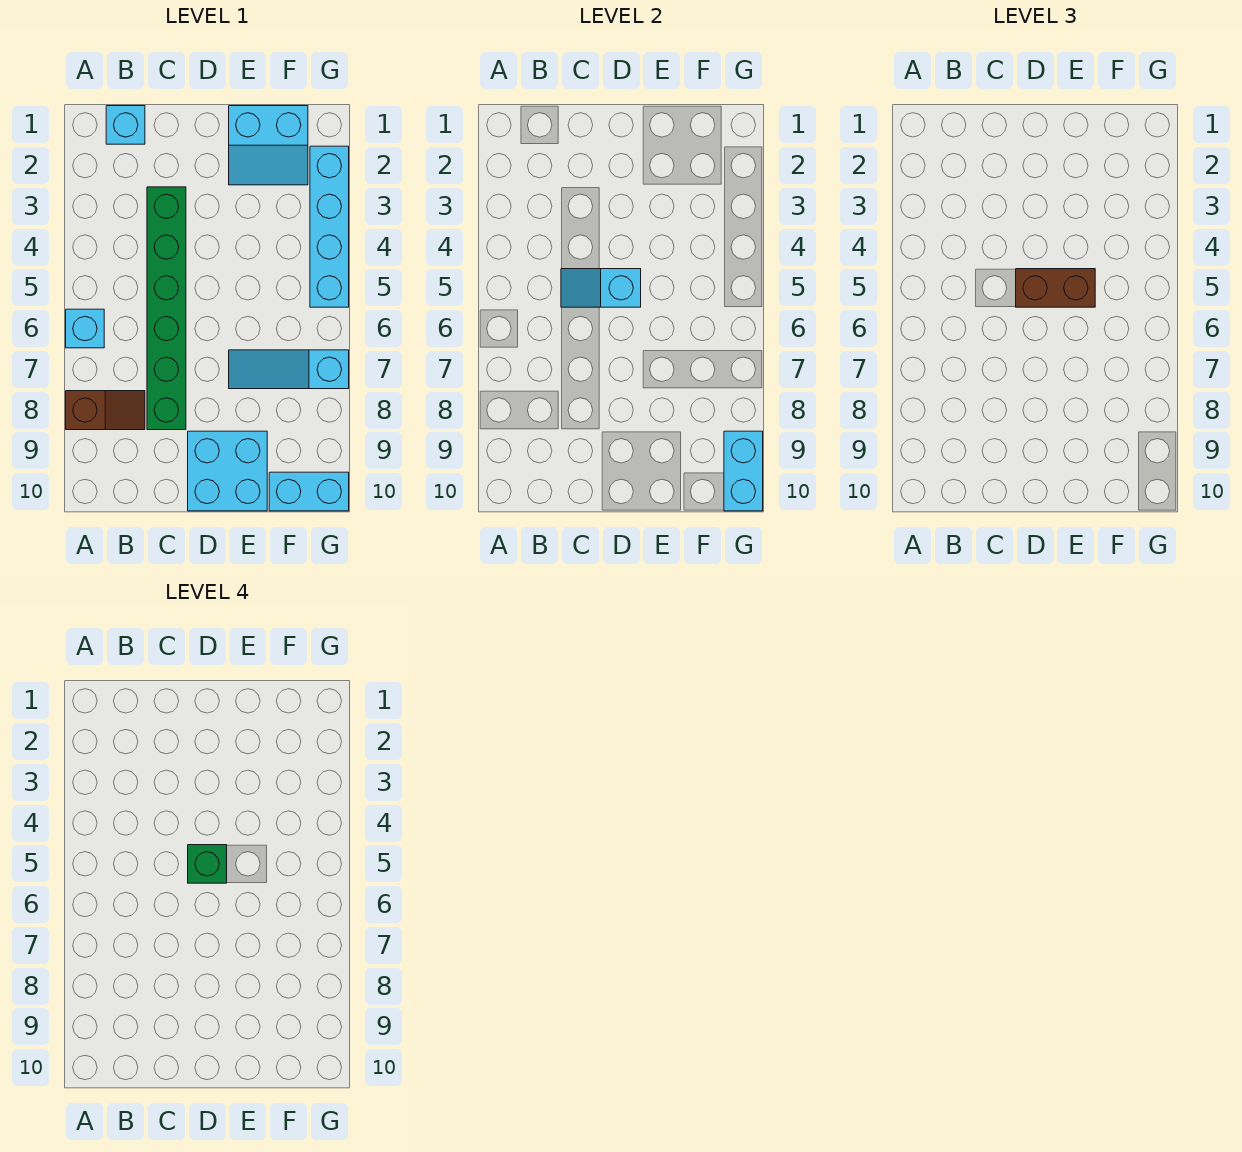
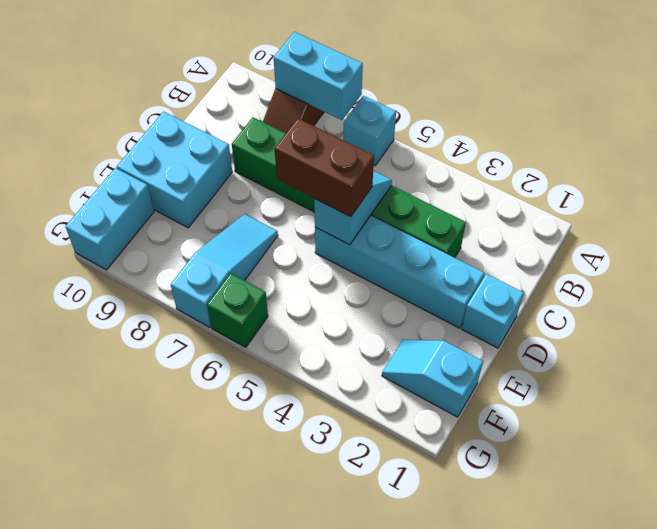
cyan 1x1 brick [106,106,145,144] -> cyan 1x1 brick moved to [462,274,524,348]
brown 1x2 brick [1016,269,1095,307] -> brown 1x2 brick turned to [275,119,374,217]
green 1x1 brick [188,845,227,883] -> green 1x1 brick moved to [207,273,268,347]
cyan 2x2 slope [229,106,308,185] -> cyan 1x2 slope [382,340,483,417]
cyan 1x4 brick [310,146,349,307] -> cyan 1x4 brick moved to [315,216,484,328]
cyan 1x2 brick [724,431,763,511] -> cyan 1x2 brick moved to [274,32,363,120]

